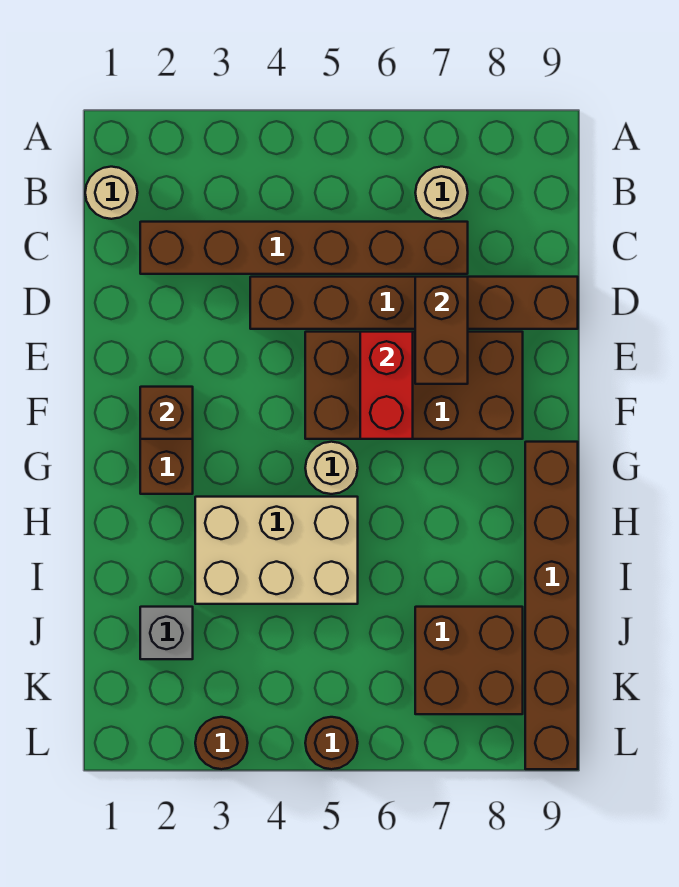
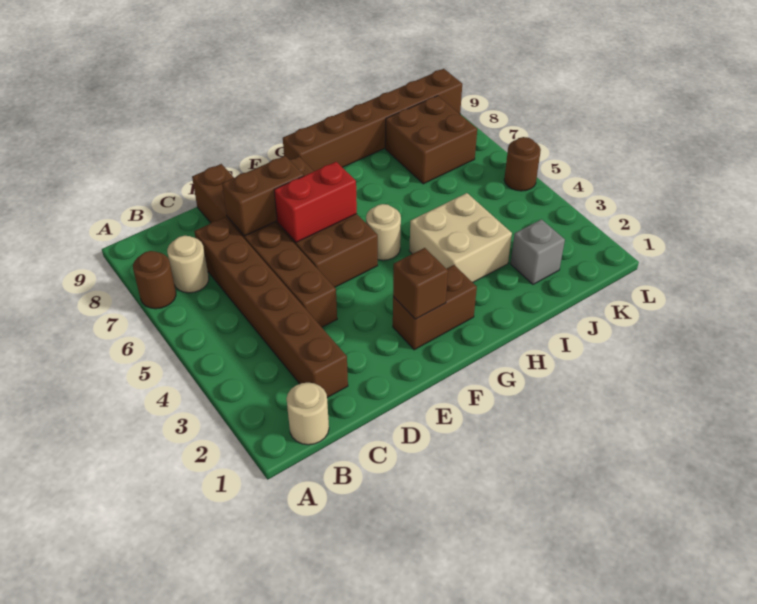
tan 2x3 brick [195,497,358,604] -> tan 2x2 brick [409,193,512,282]
brown 1x1 round brick [195,717,248,769] -> brown 1x1 round brick moved to [133,251,176,309]

